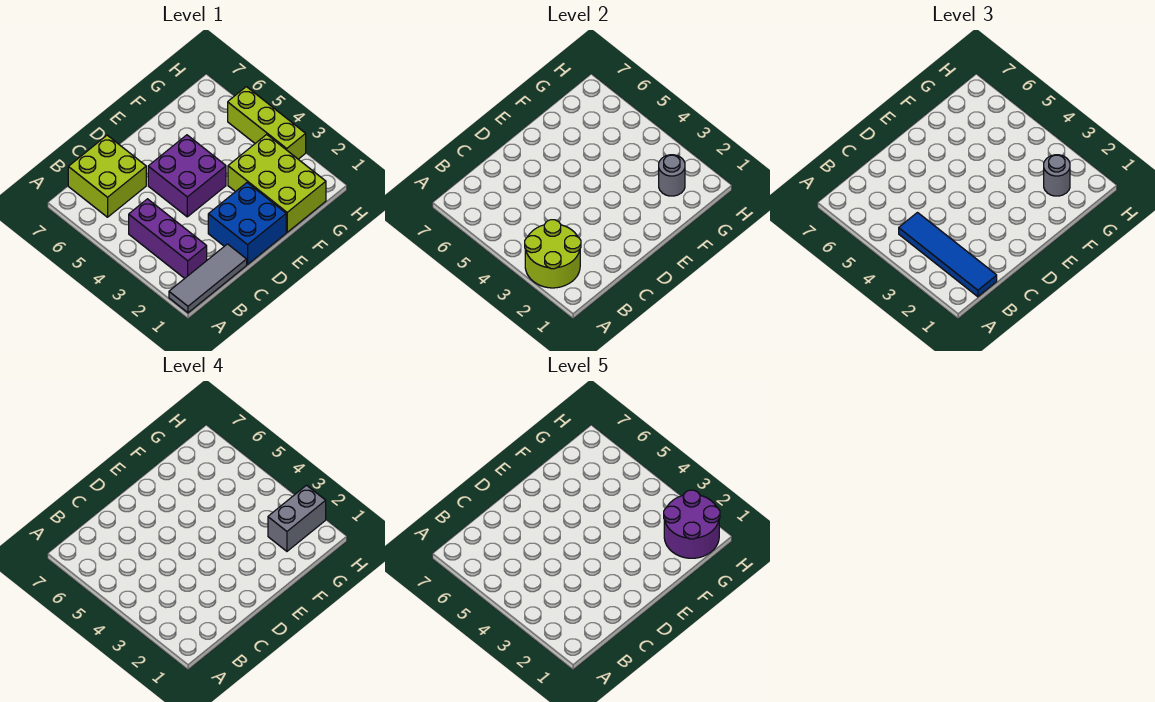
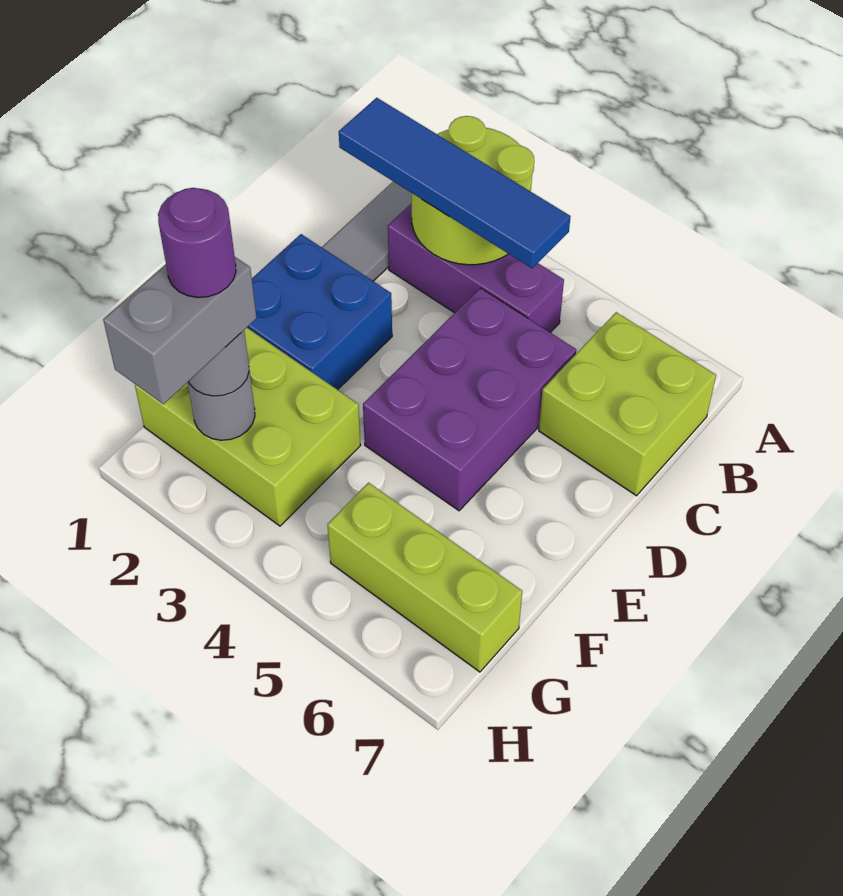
purple 2x2 brick [148,135,226,217] -> purple 2x3 brick [363,288,576,511]
purple 2x2 round brick [664,490,720,558] -> purple 1x1 round brick [158,188,236,297]
lime 1x3 brick [228,87,306,159] -> lime 1x3 brick moved to [327,483,522,672]

